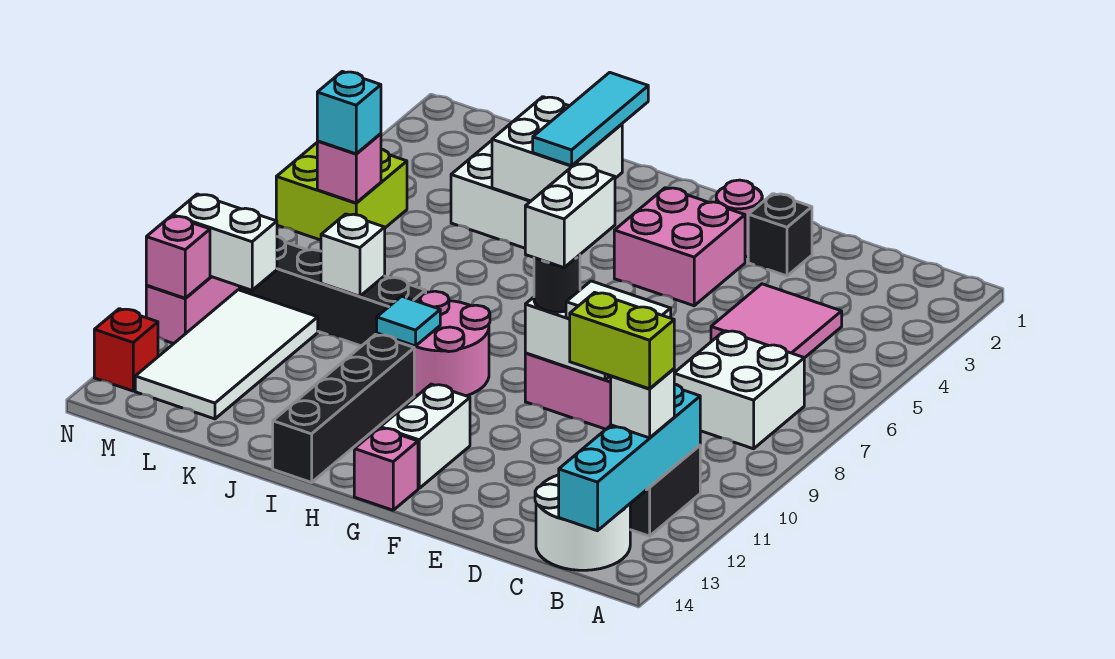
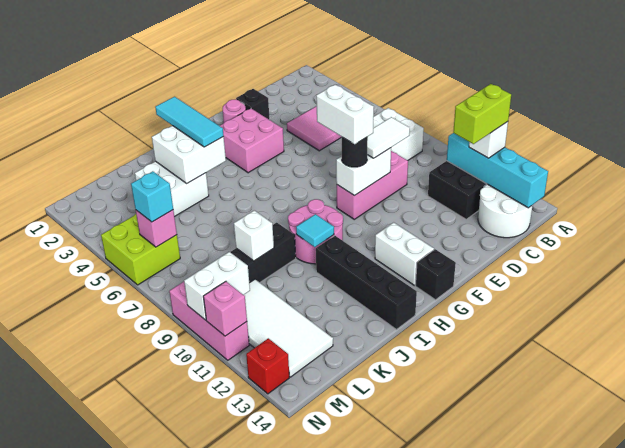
pink 1x1 brick [354,428,418,510] -> black 1x1 brick [415,249,456,300]

